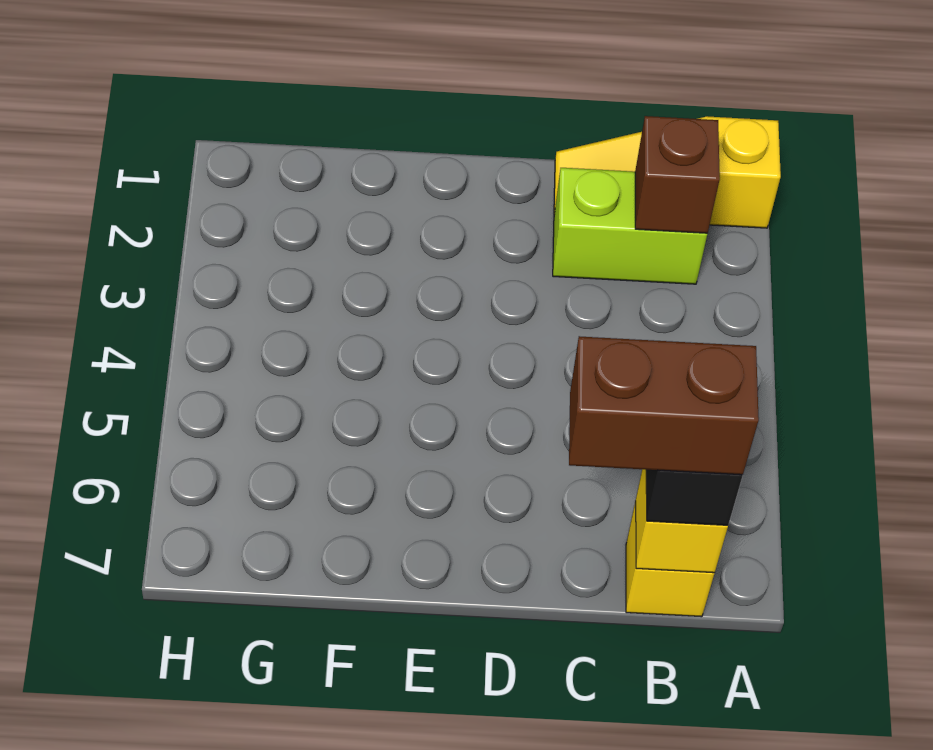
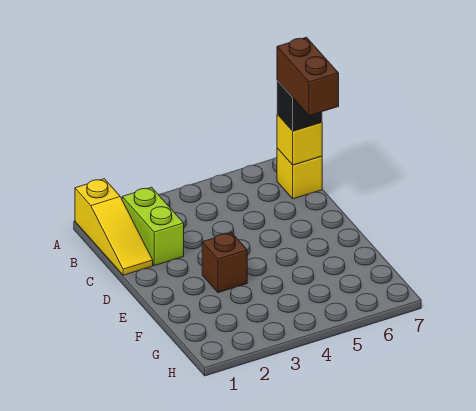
brown 1x1 brick [635,116,720,233] -> brown 1x1 brick moved to [202,233,247,293]

